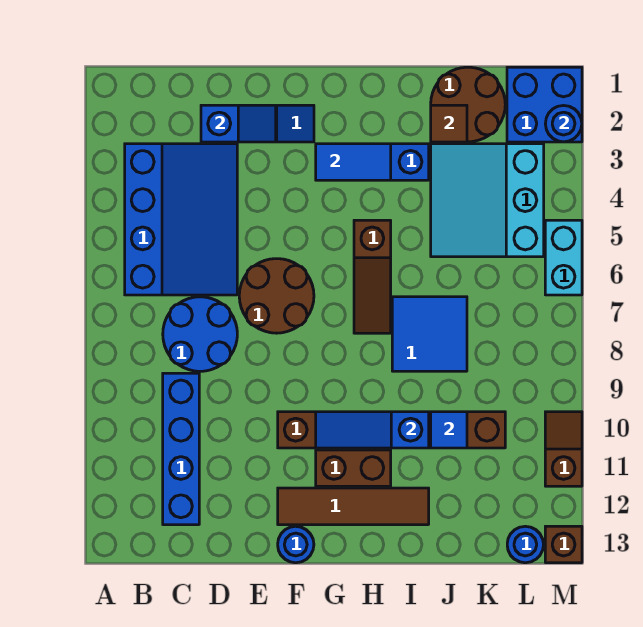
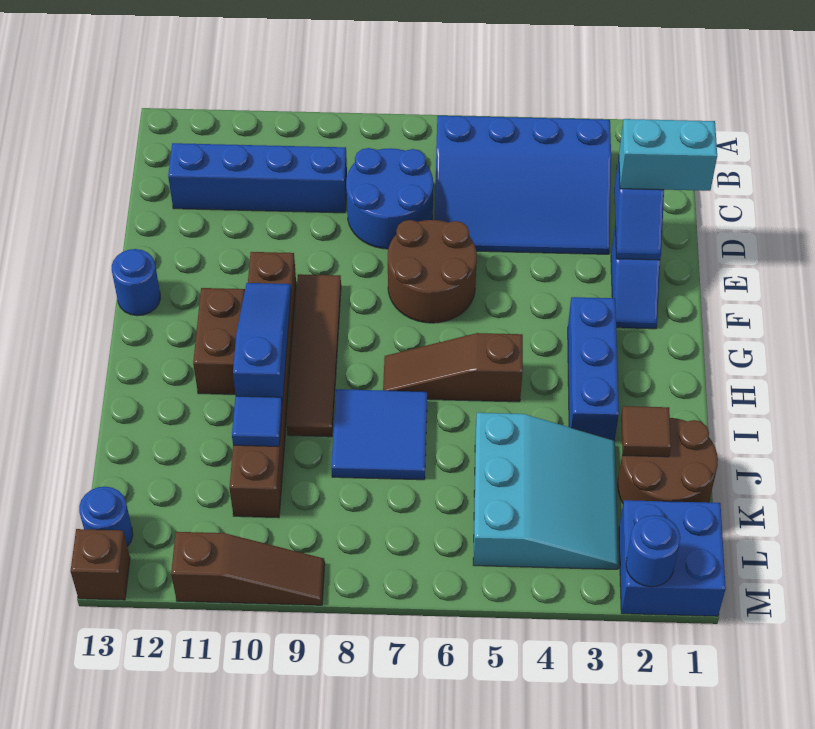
brown 1x4 tile [278,488,429,525] -> brown 1x4 tile moved to [287,274,341,437]
blue 1x2 tile [316,144,391,180] -> none
cyan 3x3 slope [431,144,544,257] -> cyan 3x3 slope turned to [473,413,619,569]
cyan 1x2 brick [545,220,582,295] -> cyan 1x2 brick moved to [619,119,717,191]
brown 1x2 slope [545,412,582,486] -> brown 1x3 slope [171,532,325,605]

